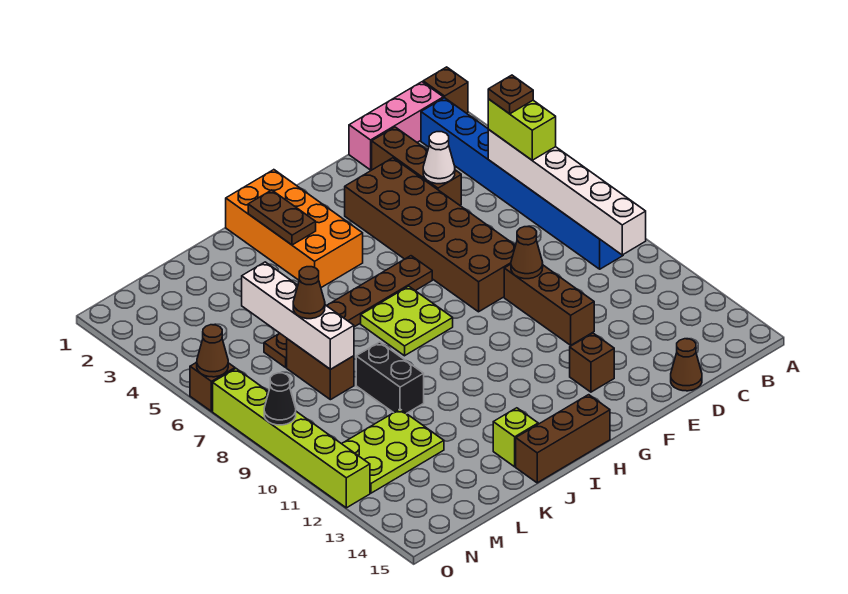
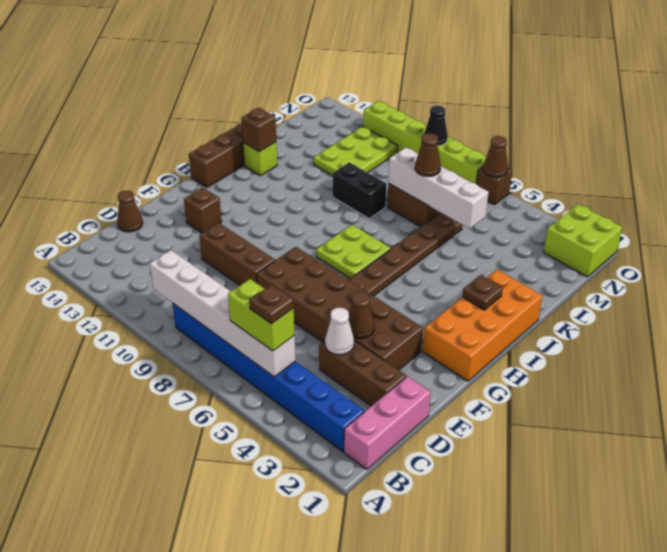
brown 1x1 brick [423,67,468,113] -> brown 1x1 brick moved to [241,108,276,152]
brown 1x1 cone [511,227,543,279] -> brown 1x1 cone moved to [349,292,374,339]
orange 2x4 brick [226,170,363,288] -> orange 2x4 brick turned to [423,269,542,381]
brown 1x2 plate [248,190,316,245] -> brown 1x1 plate [462,275,503,310]
none -> lime 2x2 brick [544,204,622,277]

